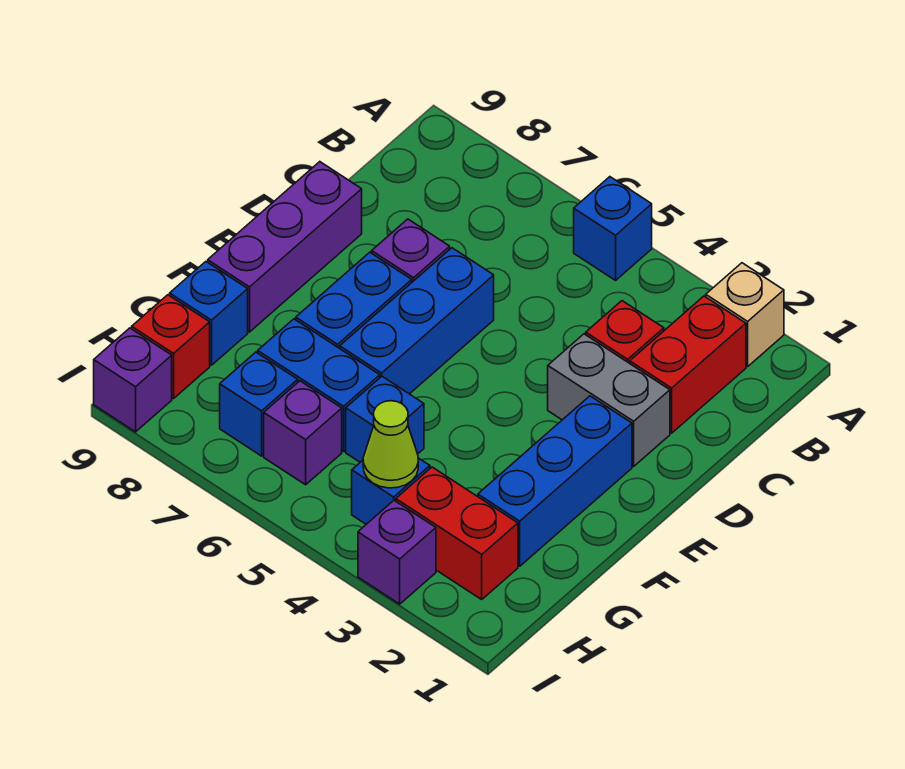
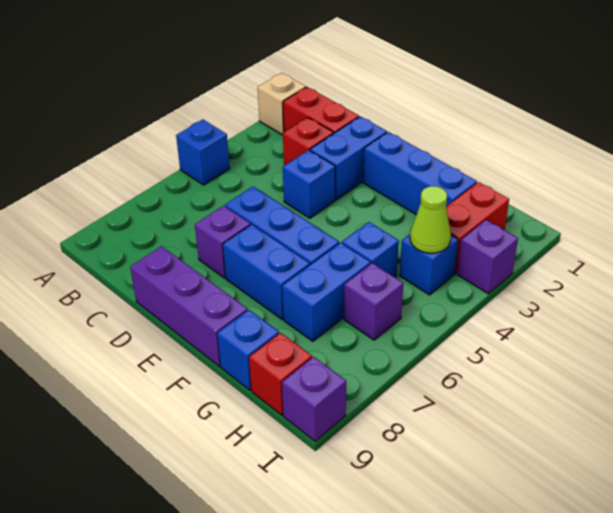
grey 1x2 brick [548,334,670,466] -> blue 1x2 brick [310,116,387,200]
blue 1x1 brick [220,352,298,456] -> blue 1x1 brick moved to [283,150,335,218]

